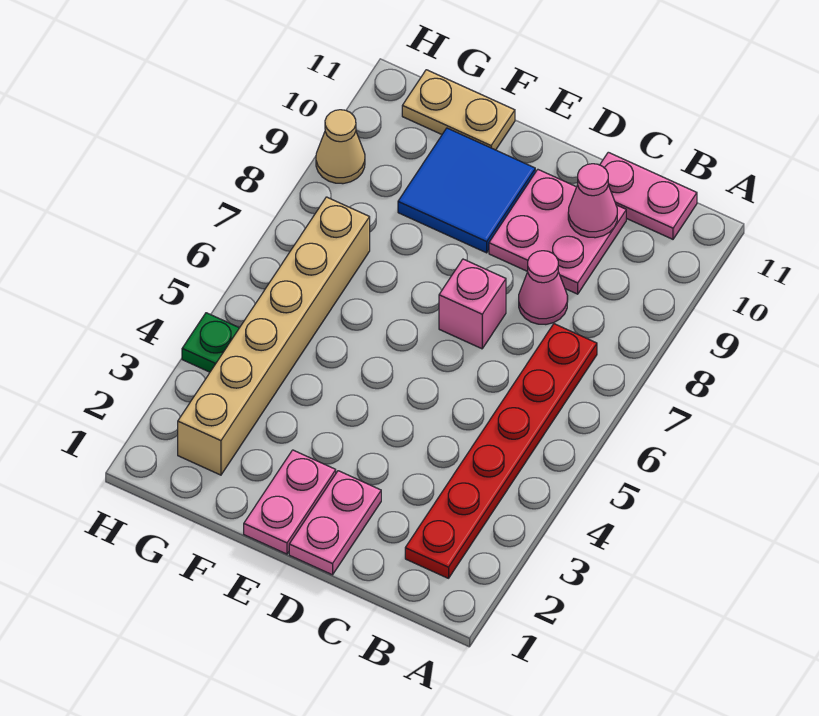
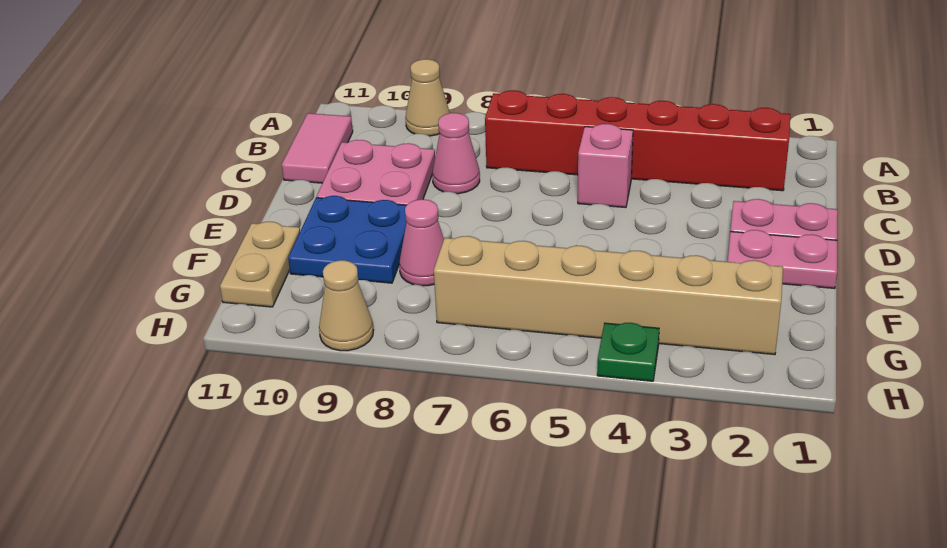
none -> tan 1x1 cone [405,59,450,136]
red 1x6 plate [405,324,597,578] -> red 1x6 brick [485,90,790,191]
pink 1x2 plate [600,152,697,239] -> pink 1x2 tile [282,113,353,183]
pink 1x1 cone [568,164,617,238] -> pink 1x1 cone moved to [399,199,444,286]
pink 1x1 brick [439,259,506,349] -> pink 1x1 brick moved to [578,124,633,208]
blue 2x2 tile [398,128,535,253] -> blue 2x2 plate [288,196,406,283]

